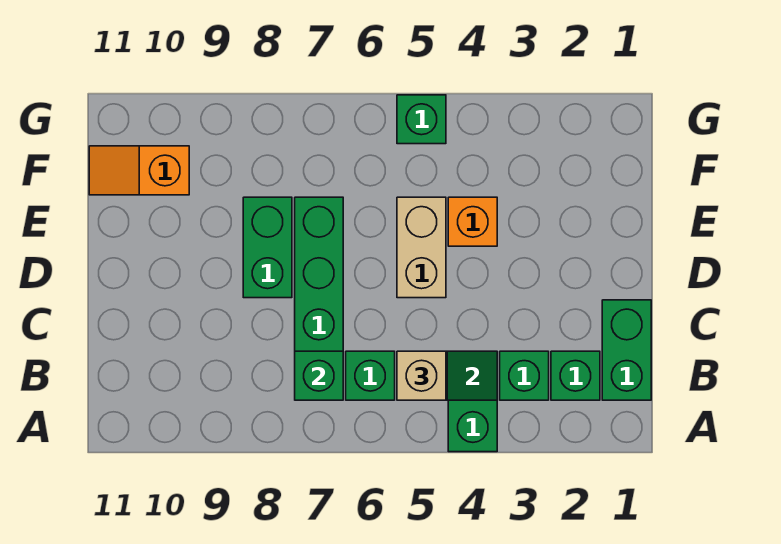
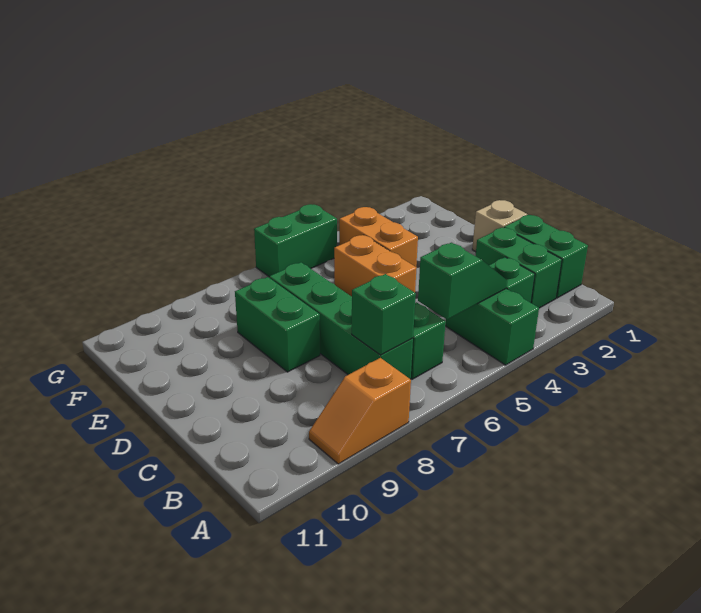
green 1x1 brick [551,351,600,400] -> green 1x2 brick [476,227,562,308]
tan 1x1 brick [397,351,446,400] -> tan 1x1 brick moved to [472,200,527,252]
tan 1x2 brick [397,197,446,298] -> orange 1x2 brick [334,235,417,296]
orange 1x1 brick [448,197,497,246] -> orange 1x2 brick [339,207,418,267]
orange 1x2 slope [89,146,189,195] -> orange 1x2 slope moved to [309,358,411,464]
green 1x1 brick [397,95,446,144] -> green 1x2 brick [254,204,337,276]

